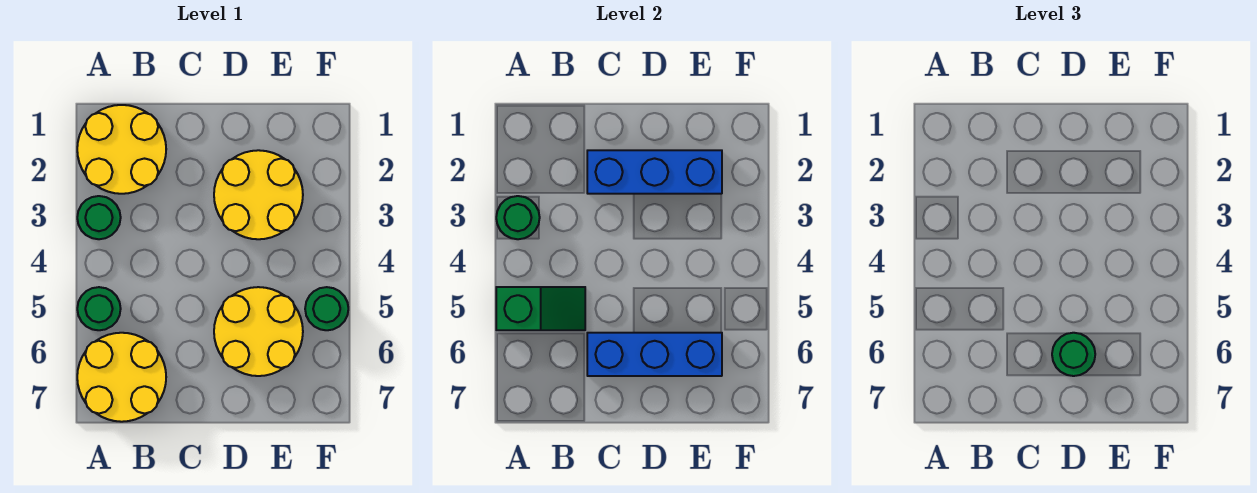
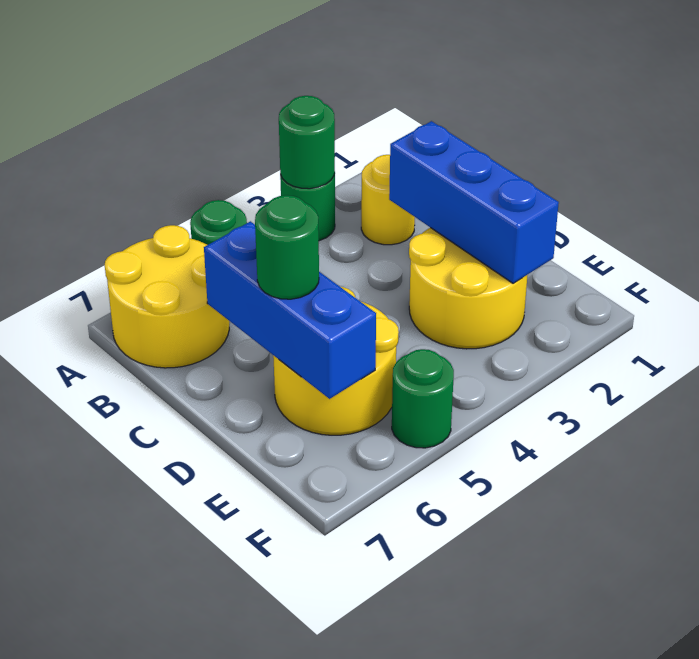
yellow 2x2 round brick [77,105,166,194] -> yellow 1x1 round brick [361,155,415,245]
green 1x2 slope [496,287,585,330] -> none

